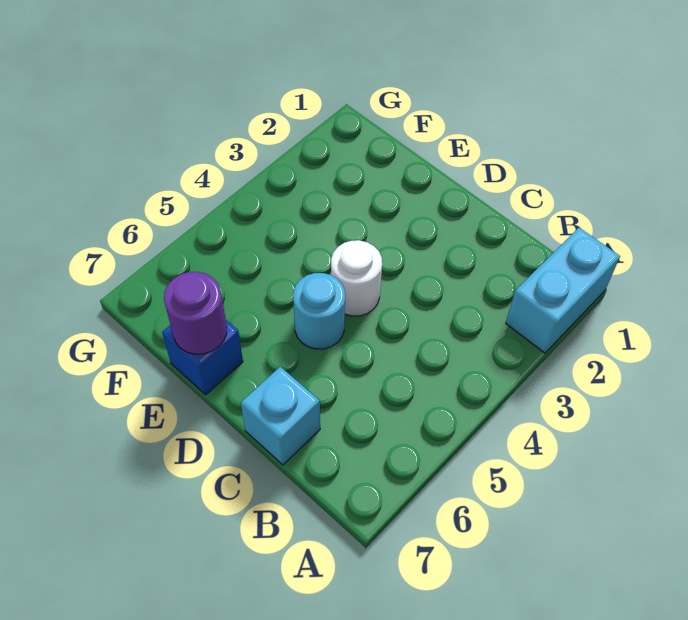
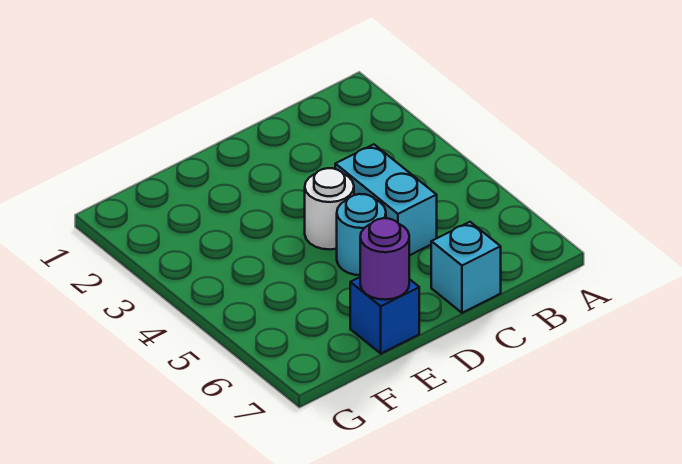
cyan 1x2 brick [506,228,620,353] -> cyan 1x2 brick moved to [335,144,437,256]

